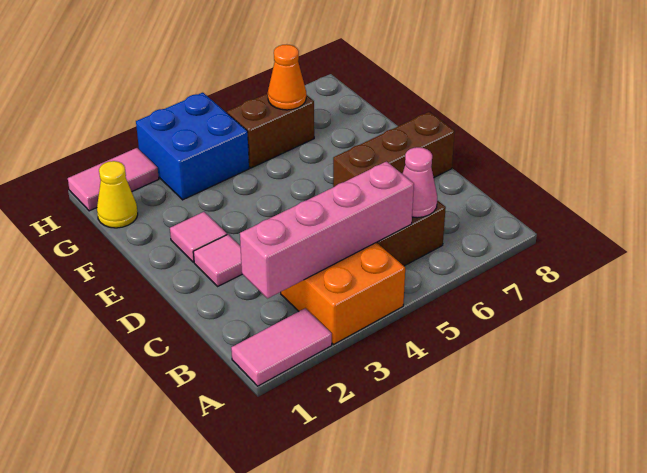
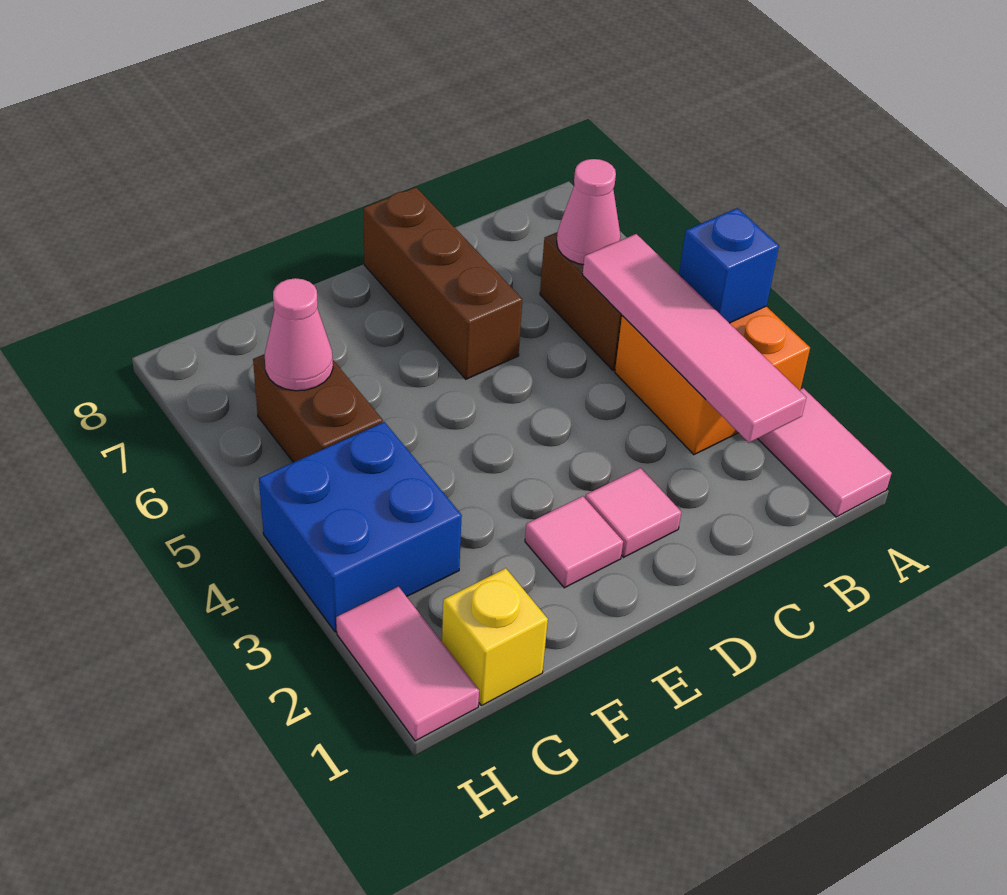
none -> blue 1x1 brick [679,208,779,323]
pink 1x4 brick [240,162,414,299] -> pink 1x4 tile [583,234,806,443]
yellow 1x1 cone [97,161,138,228] -> yellow 1x1 brick [442,568,548,706]
orange 1x1 cone [268,44,306,110] -> pink 1x1 cone [265,278,333,391]

